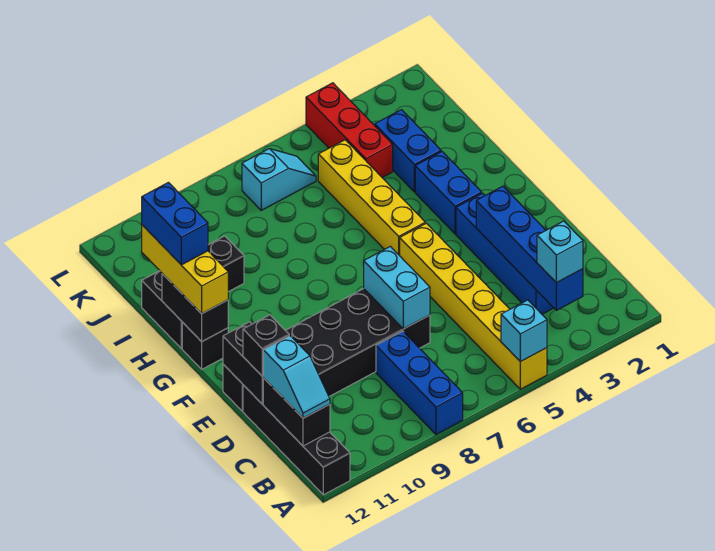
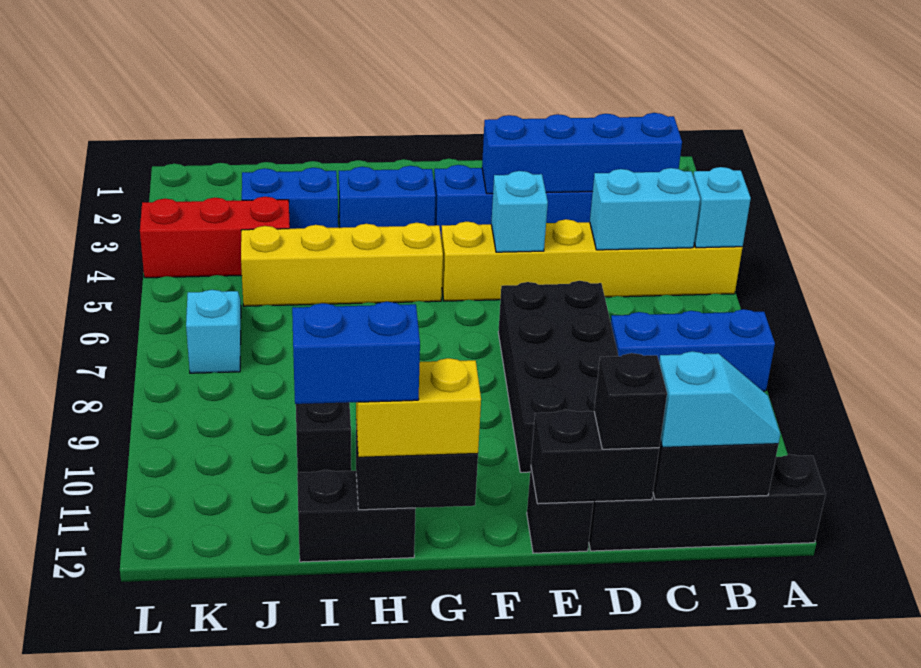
cyan 1x1 brick [537,221,583,283] -> cyan 1x1 brick moved to [491,171,548,252]
cyan 1x2 brick [364,246,430,329] -> cyan 1x2 brick moved to [590,168,700,250]
black 1x1 brick [182,322,228,369] -> none
yellow 1x3 brick [142,225,228,314] -> yellow 1x2 brick [356,358,481,457]

